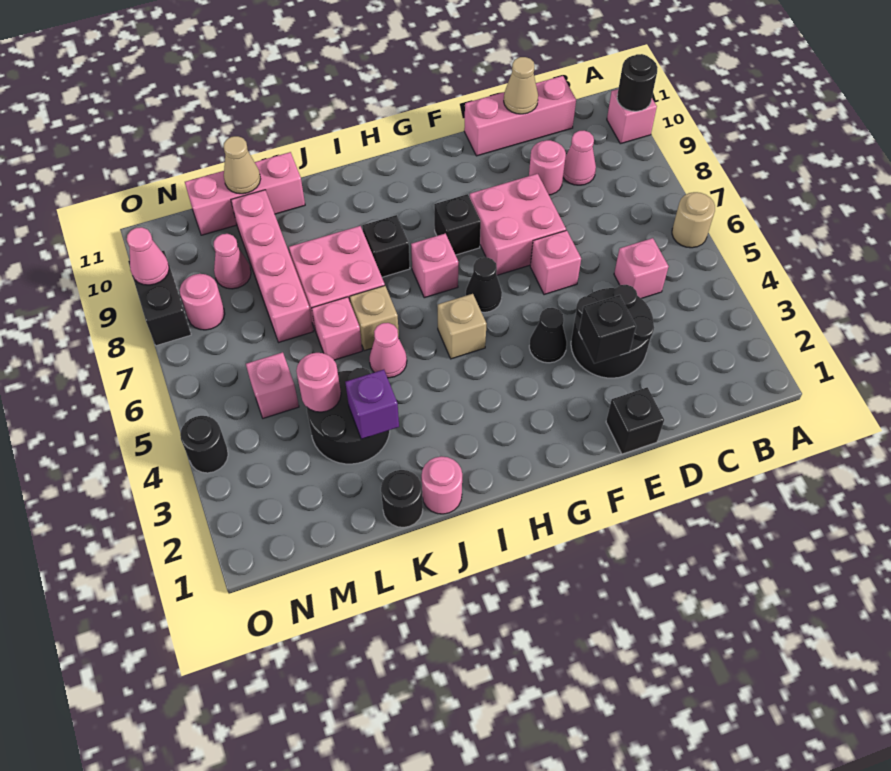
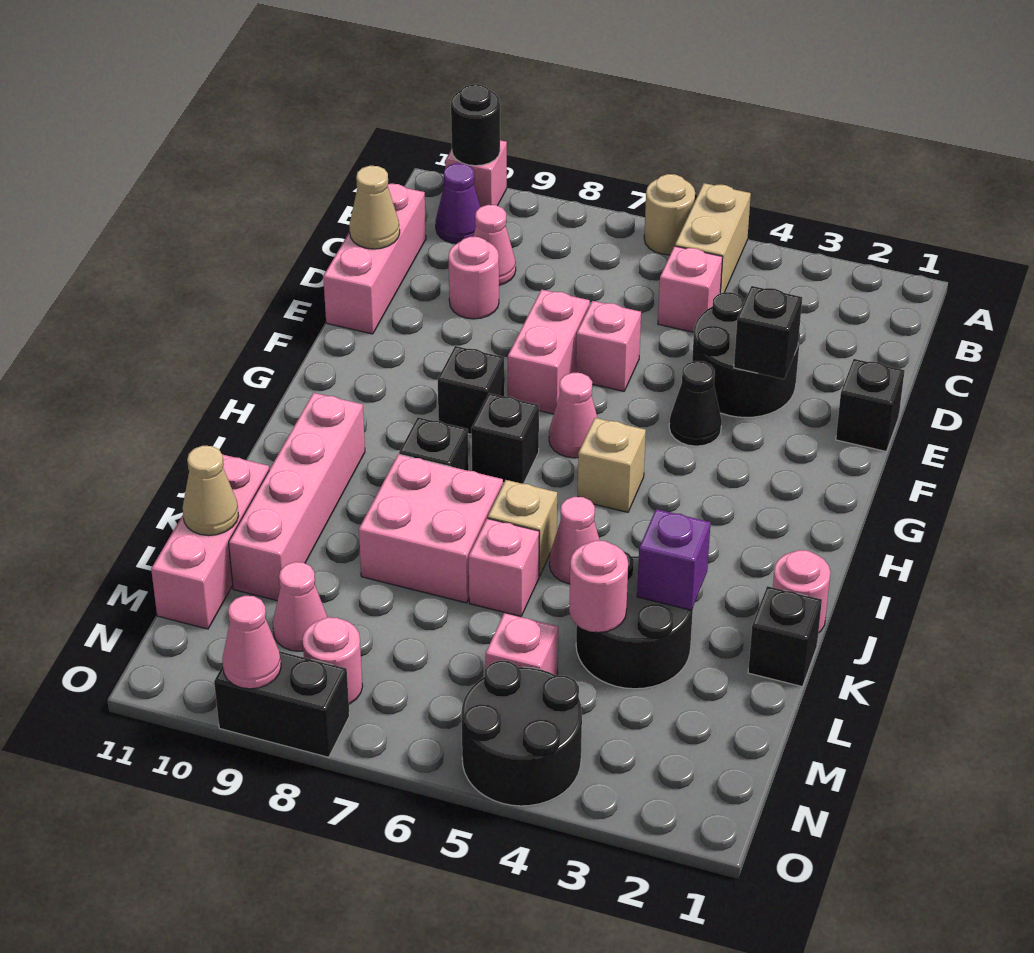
none -> tan 1x2 brick [675,183,751,293]
none -> purple 1x1 cone [436,163,480,244]
pink 2x2 brick [470,174,566,275] -> pink 1x2 brick [508,290,590,414]
black 1x1 cone [466,257,502,312] -> pink 1x1 cone [549,373,597,458]
pink 1x1 brick [411,233,458,298] -> black 1x1 brick [471,393,539,484]
black 1x1 round brick [381,470,423,527] -> black 1x1 brick [748,586,822,687]
pink 1x4 brick [231,190,314,342] -> pink 1x4 brick turned to [229,393,365,601]
black 1x1 round brick [180,416,228,473] -> black 2x2 round brick [461,661,582,806]

